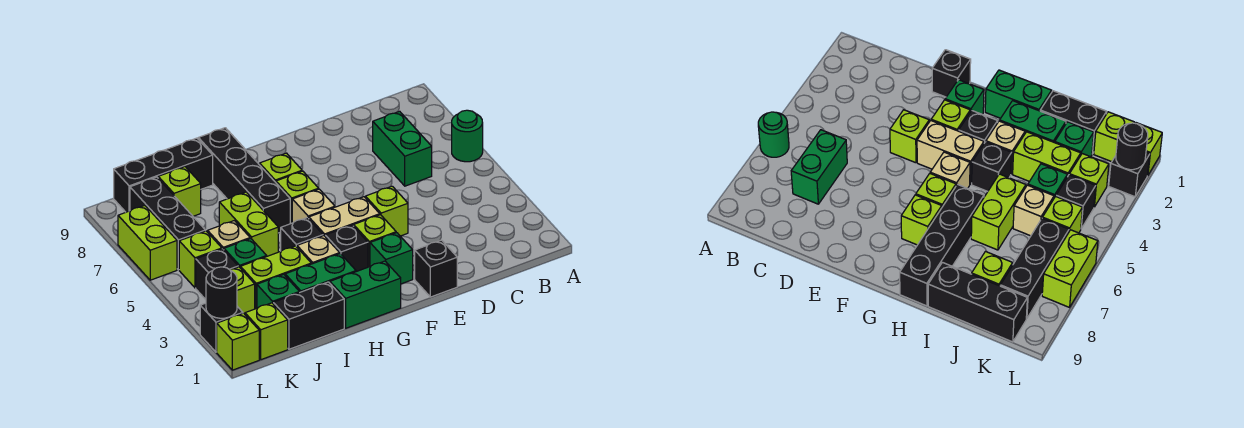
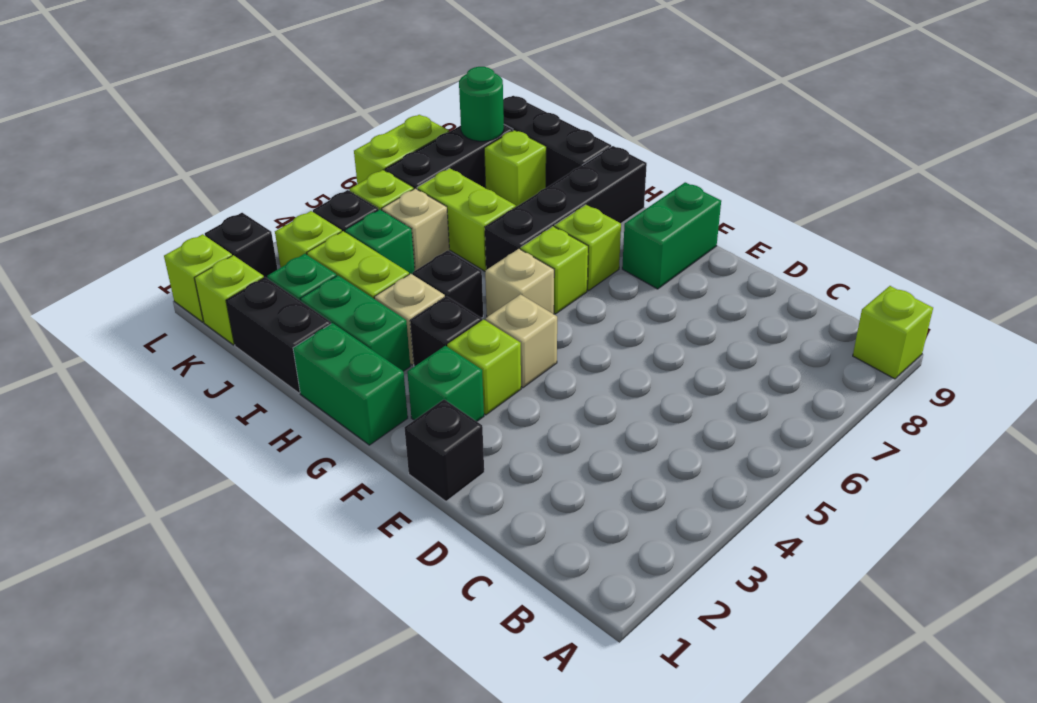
green 1x1 round brick [452,110,483,162] -> green 1x1 round brick moved to [459,67,504,141]
green 1x2 brick [373,111,432,186] -> green 1x2 brick moved to [622,182,721,289]
lime 1x1 brick [365,186,408,236] -> lime 1x1 brick moved to [853,286,933,379]
tan 1x2 brick [309,197,380,236] -> tan 1x1 brick [486,294,557,388]
lime 1x2 brick [219,192,278,256] -> lime 1x2 brick turned to [417,168,516,271]
black 1x1 round brick [206,267,237,318] -> none

